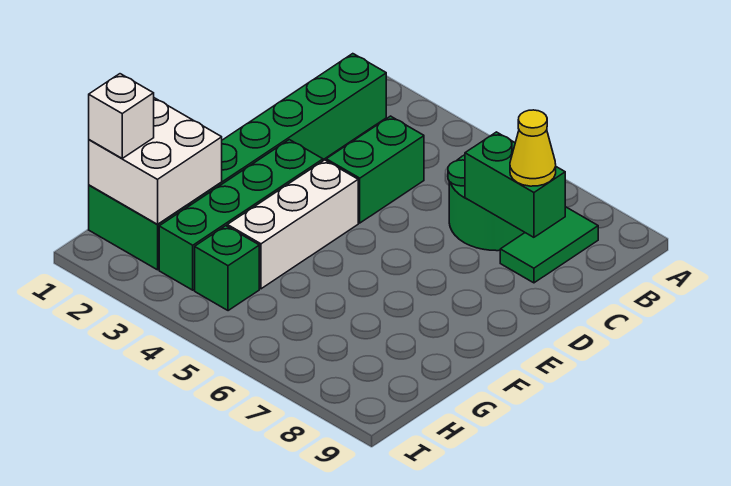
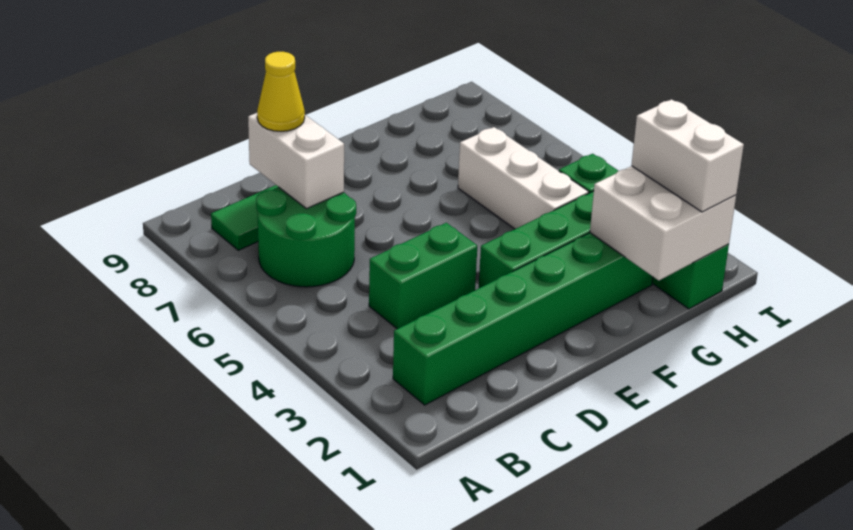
green 1x2 brick [465,132,565,237] -> white 1x2 brick [248,113,344,209]
white 1x3 brick [227,160,358,289] -> white 1x3 brick turned to [458,127,589,229]
white 1x1 brick [89,74,154,158] -> white 1x2 brick [631,99,744,212]

